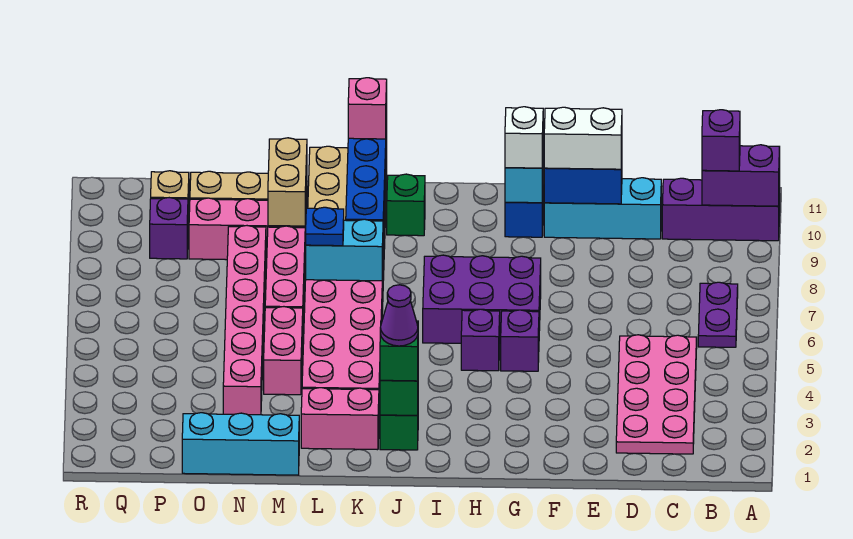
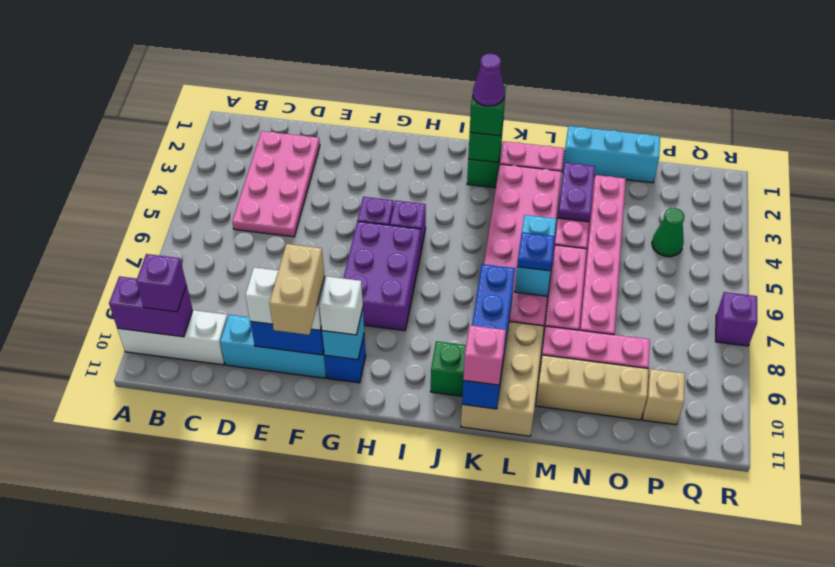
purple 1x3 brick [662,178,780,241] -> white 1x3 brick [117,310,227,365]
purple 1x2 plate [698,282,738,347] -> purple 1x2 plate moved to [558,163,595,222]
purple 2x3 brick [423,255,541,344] -> purple 2x3 brick turned to [343,221,421,331]
cyan 1x2 brick [305,219,383,281] -> cyan 1x2 brick turned to [515,215,557,296]
tan 1x2 brick [268,138,307,226] -> tan 1x2 brick moved to [269,244,325,335]
none -> green 1x1 cone [652,208,685,257]
purple 1x1 brick [150,198,188,259] -> purple 1x1 brick moved to [716,292,757,346]

